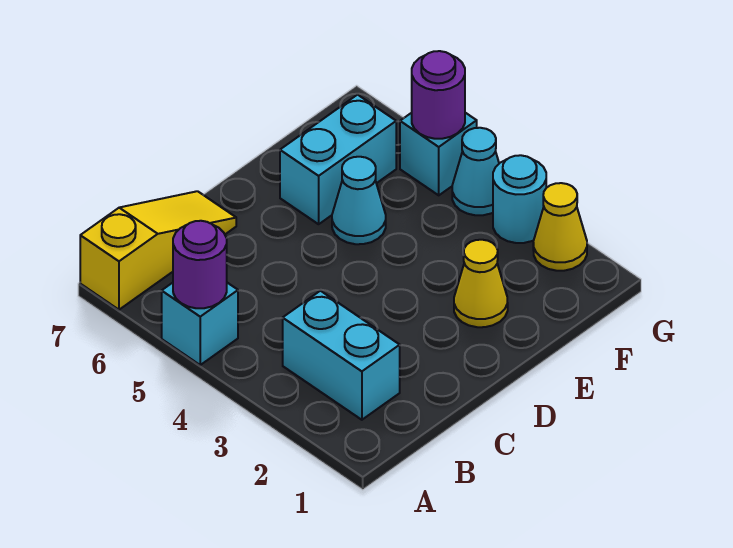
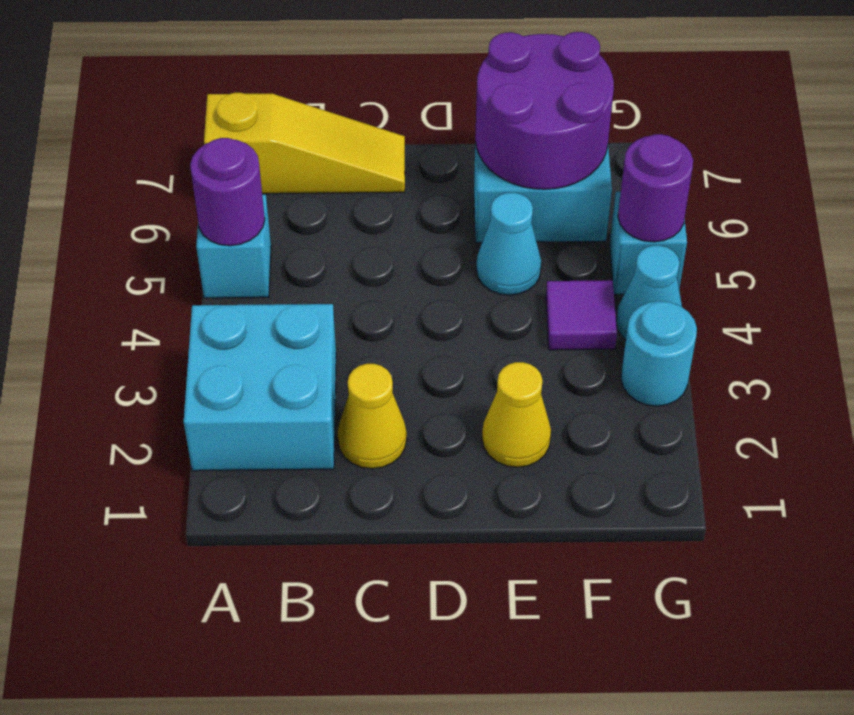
cyan 1x2 brick [283,291,400,420] -> cyan 2x2 brick [184,304,336,471]
none -> purple 2x2 round brick [475,32,614,189]
none -> purple 1x1 tile [546,280,617,350]
yellow 1x1 cone [533,183,587,271] -> yellow 1x1 cone moved to [338,364,407,469]

